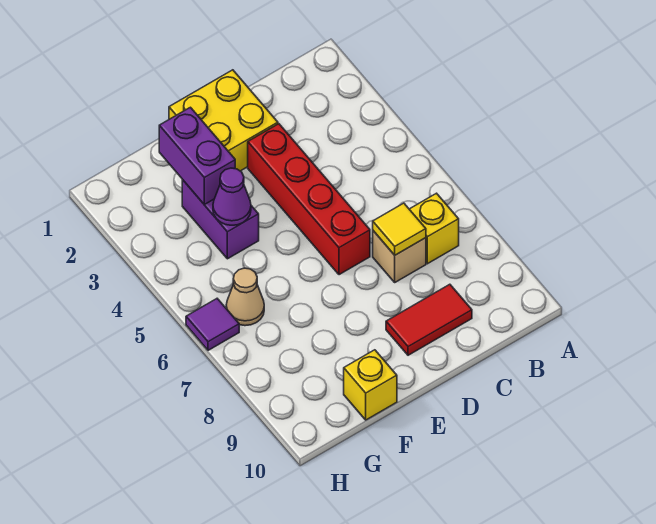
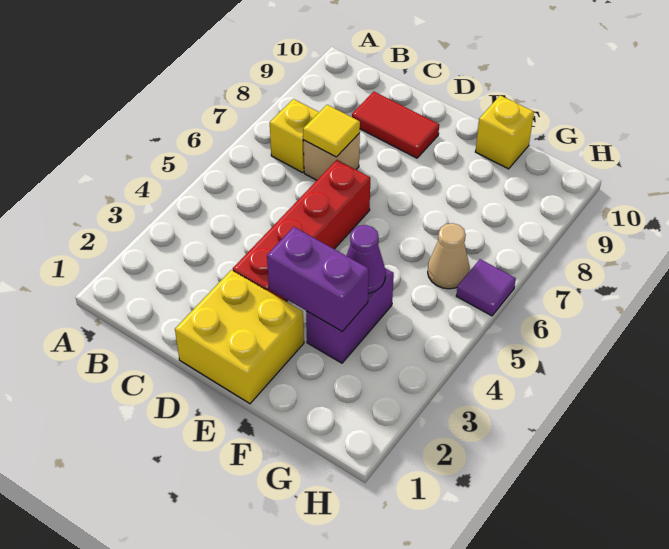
purple 1x2 brick [159,107,235,204] -> purple 1x2 brick turned to [267,227,369,331]

